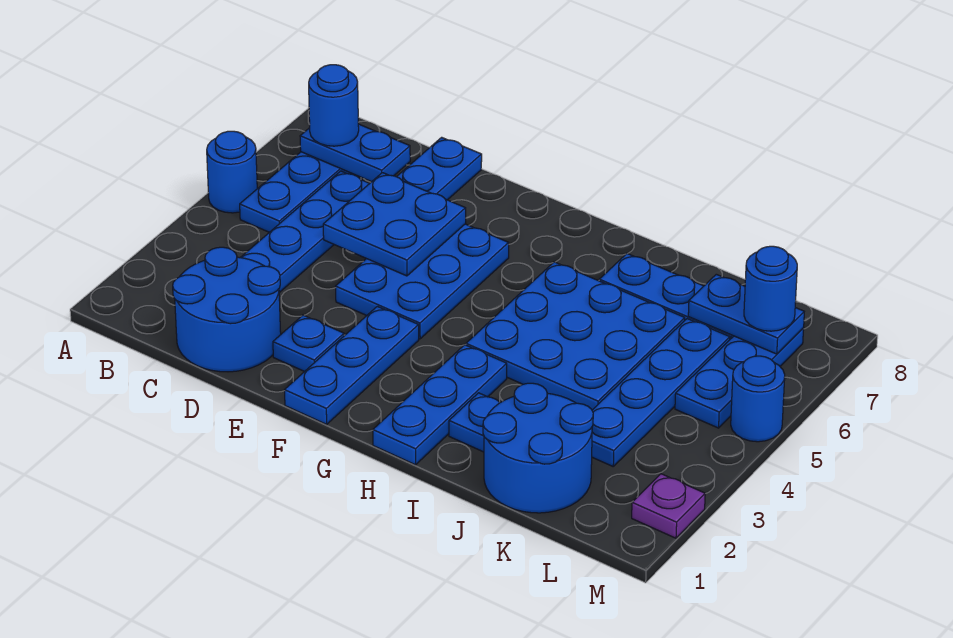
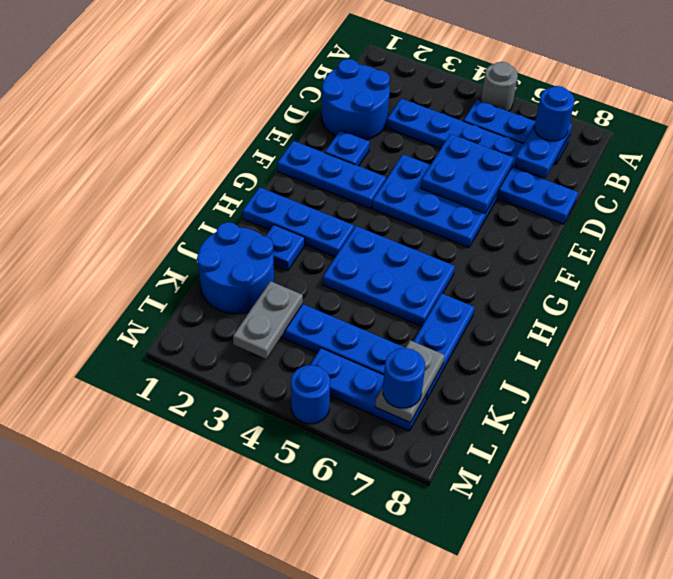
blue 1x1 round brick [207,131,257,213] -> grey 1x1 round brick [481,62,518,111]
blue 3x3 plate [466,262,685,410] -> blue 2x3 plate [323,226,455,327]
none -> grey 1x2 plate [233,281,303,359]
blue 1x2 plate [688,274,804,354] -> grey 1x2 plate [375,340,444,423]
purple 1x1 plate [632,474,705,538] -> none

